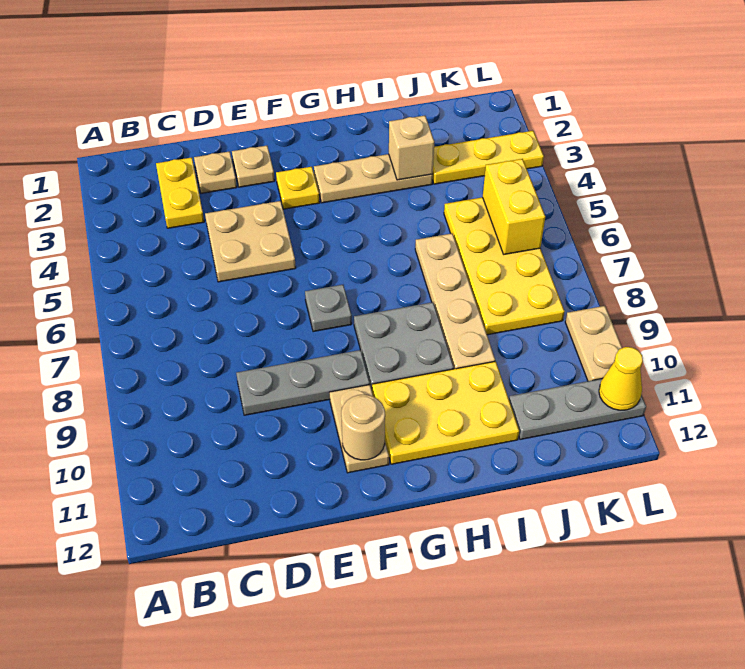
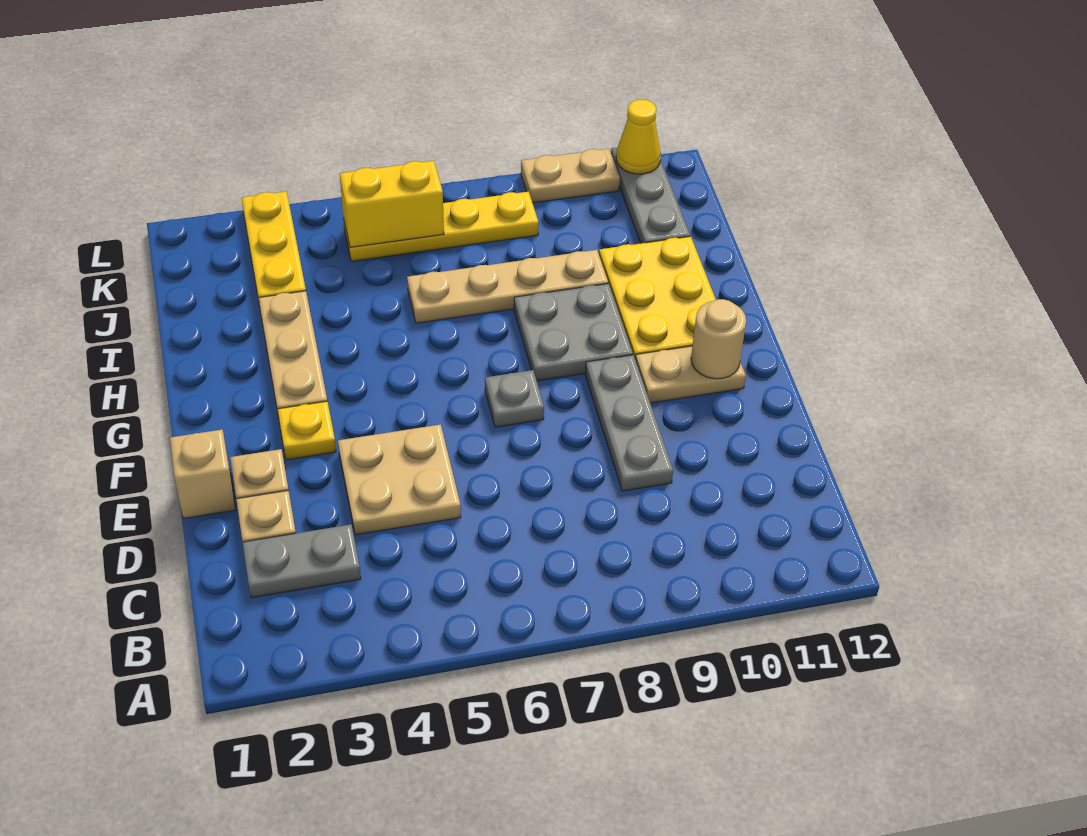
yellow 1x2 plate [156,158,204,228] -> grey 1x2 plate [243,525,361,598]
tan 1x1 brick [389,116,434,180] -> tan 1x1 brick moved to [170,430,235,519]
yellow 2x4 plate [444,197,565,335] -> yellow 1x4 plate [343,192,539,261]

